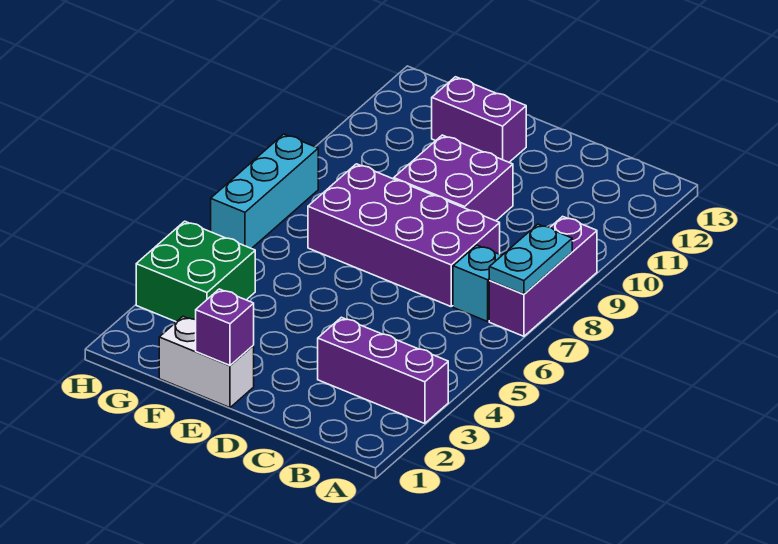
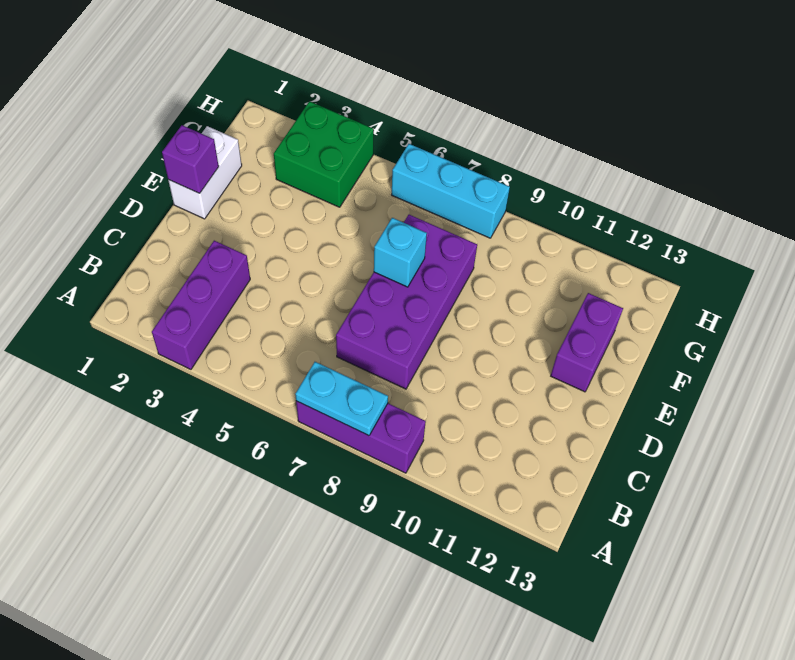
cyan 1x1 brick [453,245,502,321] -> cyan 1x1 brick moved to [374,218,427,287]
purple 2x2 brick [394,135,513,221] -> none

